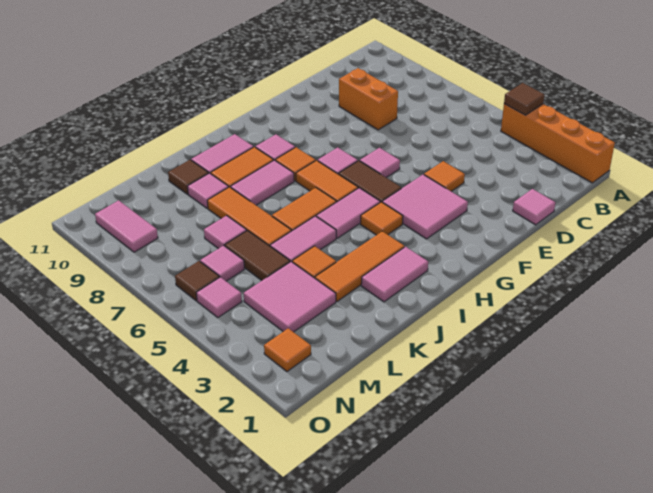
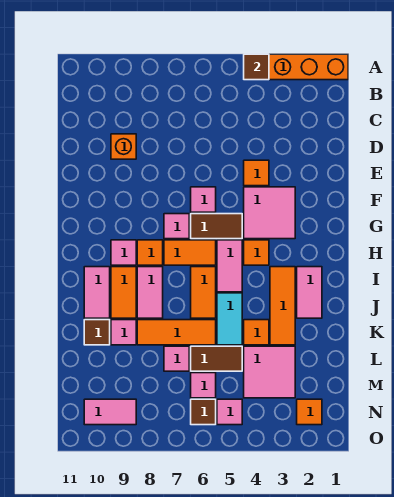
pink 1x1 tile [513,189,555,225] -> none
orange 1x2 brick [339,68,398,130] -> orange 1x1 brick [111,134,136,159]
pink 1x2 tile [270,216,336,262] -> cyan 1x2 tile [217,293,242,345]

